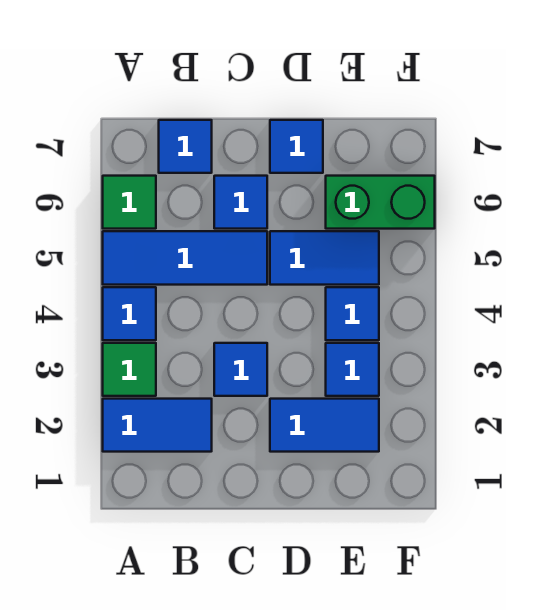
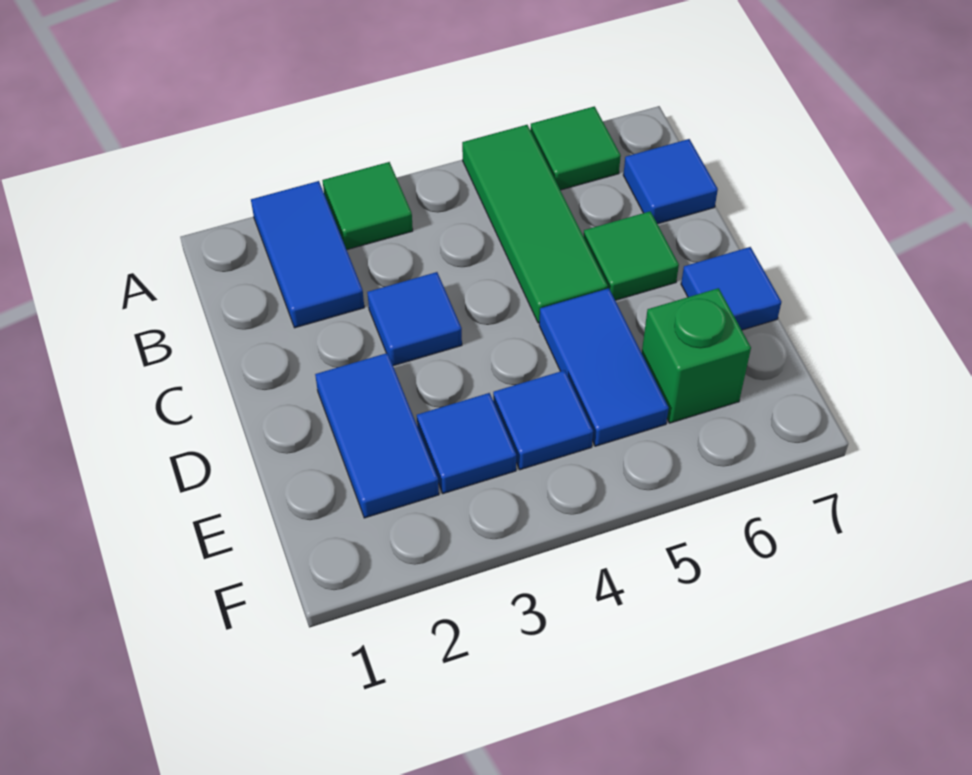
blue 1x1 tile [103,287,156,340] -> none
blue 1x3 tile [103,231,267,285] -> green 1x3 tile [462,125,608,323]
blue 1x1 tile [214,176,267,229] -> green 1x1 tile [584,211,679,300]
green 1x2 brick [326,176,435,229] -> green 1x1 brick [642,288,751,423]

